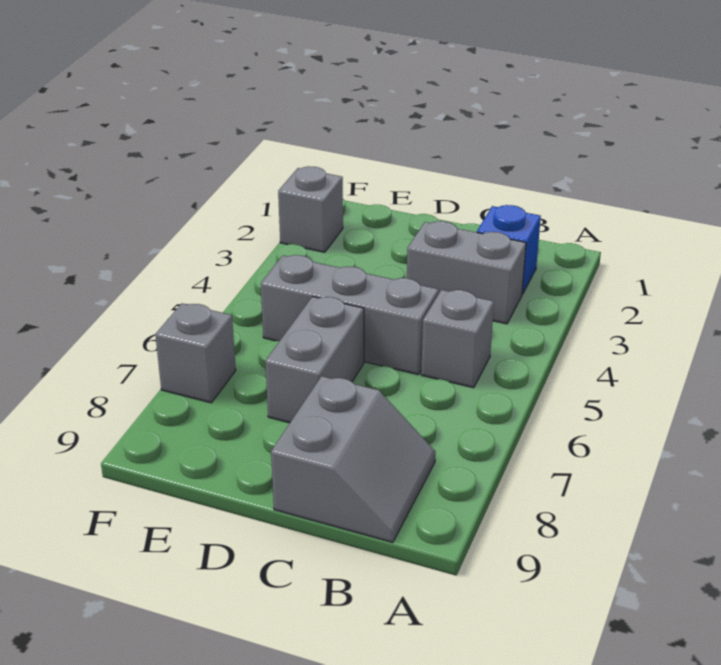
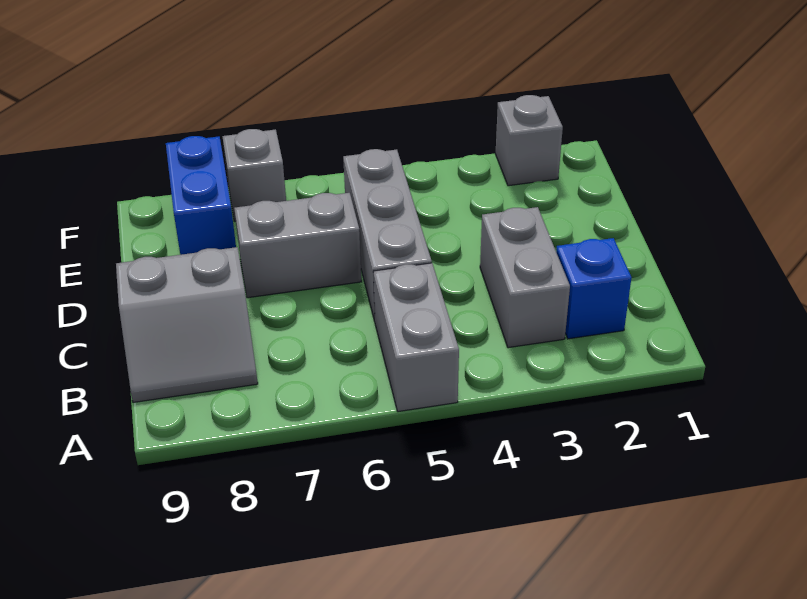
grey 1x1 brick [421,290,494,388] -> grey 1x2 brick [373,263,459,412]
none -> blue 1x2 brick [166,136,236,255]

